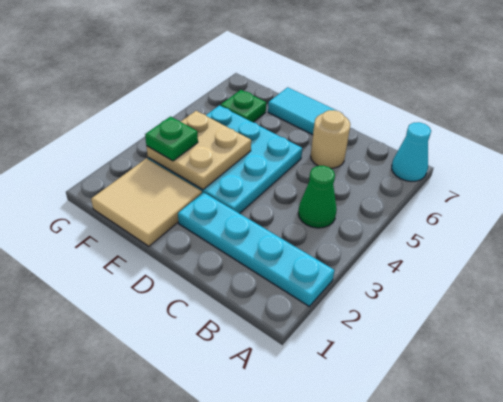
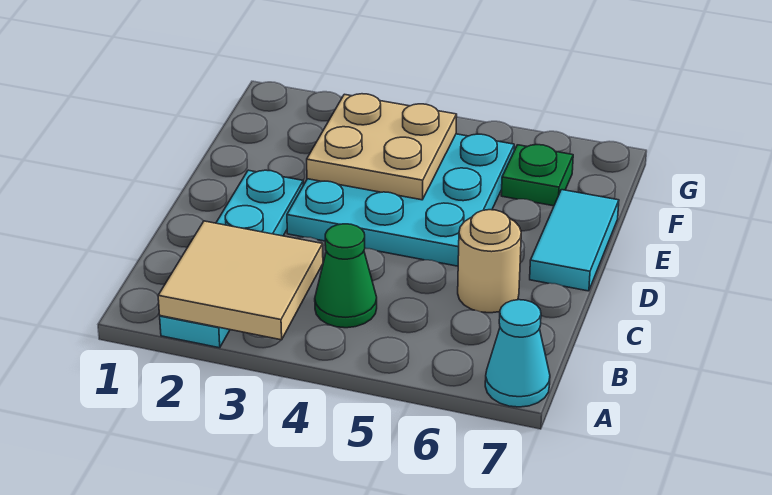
tan 2x2 tile [91,158,202,246] -> tan 2x2 tile moved to [158,221,323,340]
green 1x1 plate [145,117,198,161] -> none

